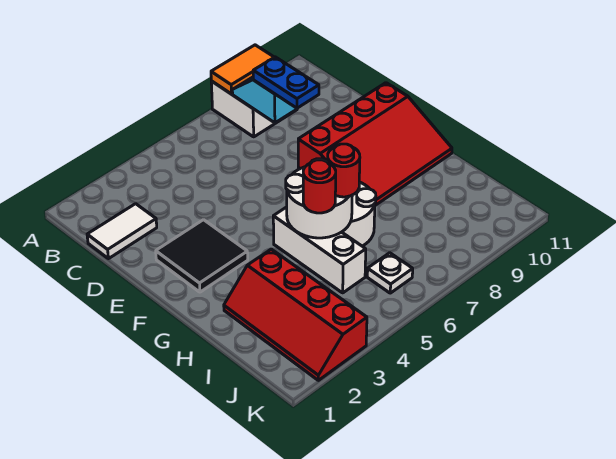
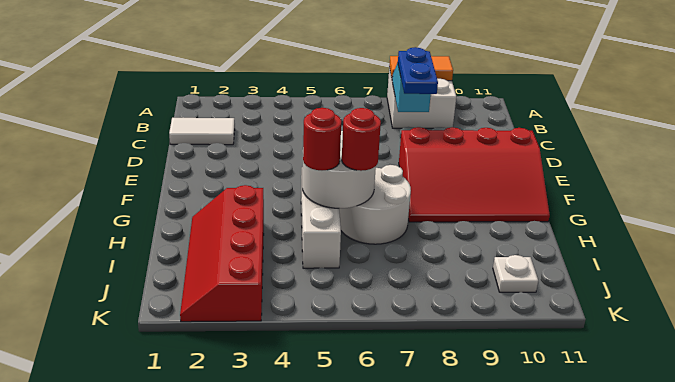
black 2x2 tile [156,220,248,292] -> none
white 1x1 plate [367,253,413,293] -> white 1x1 plate moved to [493,255,538,292]

